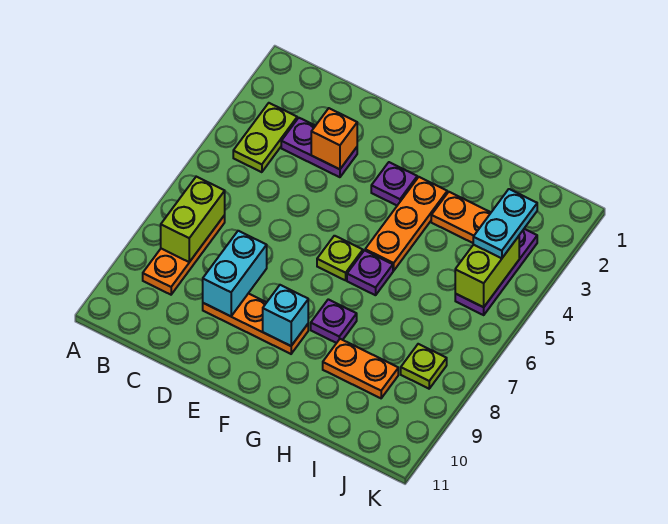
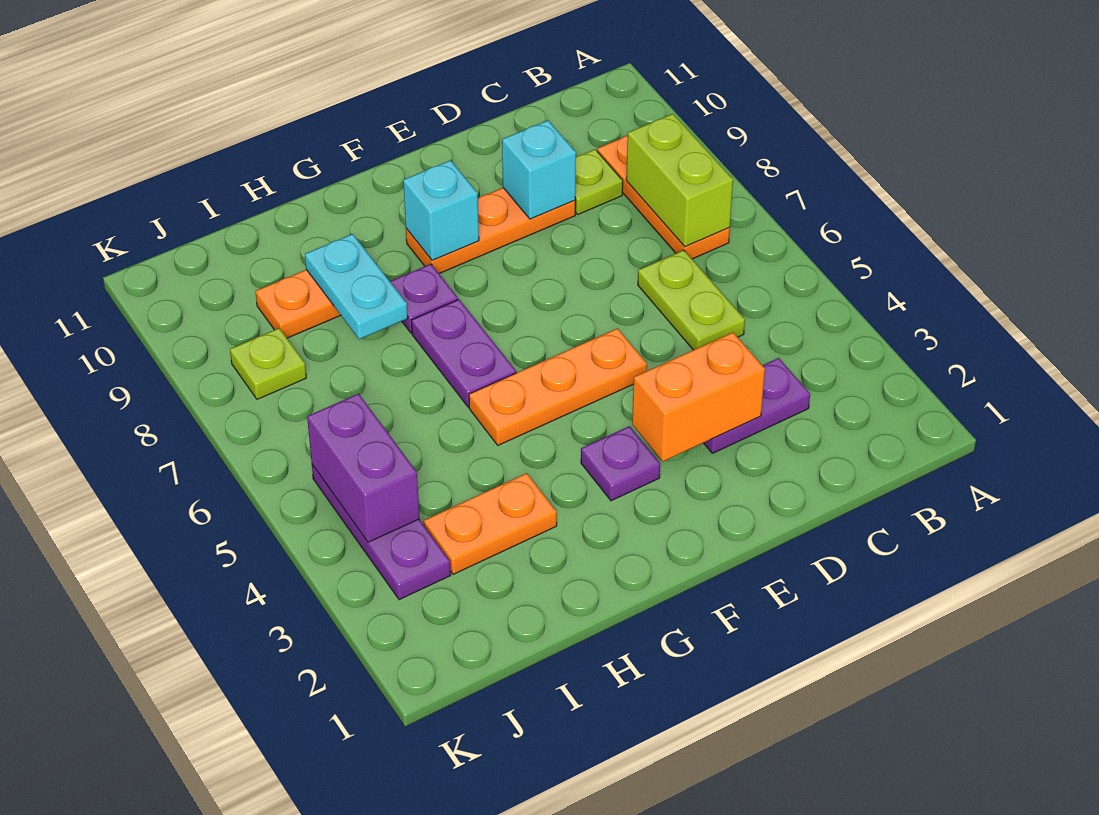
lime 1x2 plate [233,103,297,172] -> lime 1x2 plate moved to [638,250,745,350]
orange 1x1 brick [311,108,357,169] -> orange 1x2 brick [632,332,765,461]
cyan 1x2 brick [203,231,267,316] -> cyan 1x1 brick [502,120,576,219]
lime 1x1 plate [317,236,363,280] -> lime 1x1 plate moved to [575,149,623,214]
orange 1x3 plate [365,177,447,271] -> orange 1x3 plate turned to [469,328,647,445]
purple 1x1 plate [347,250,393,295] -> purple 1x2 plate [411,300,516,407]
cyan 1x2 plate [473,189,537,258] -> cyan 1x2 plate moved to [305,234,408,339]
lime 1x2 brick [455,236,519,307] -> purple 1x2 brick [307,394,420,542]

